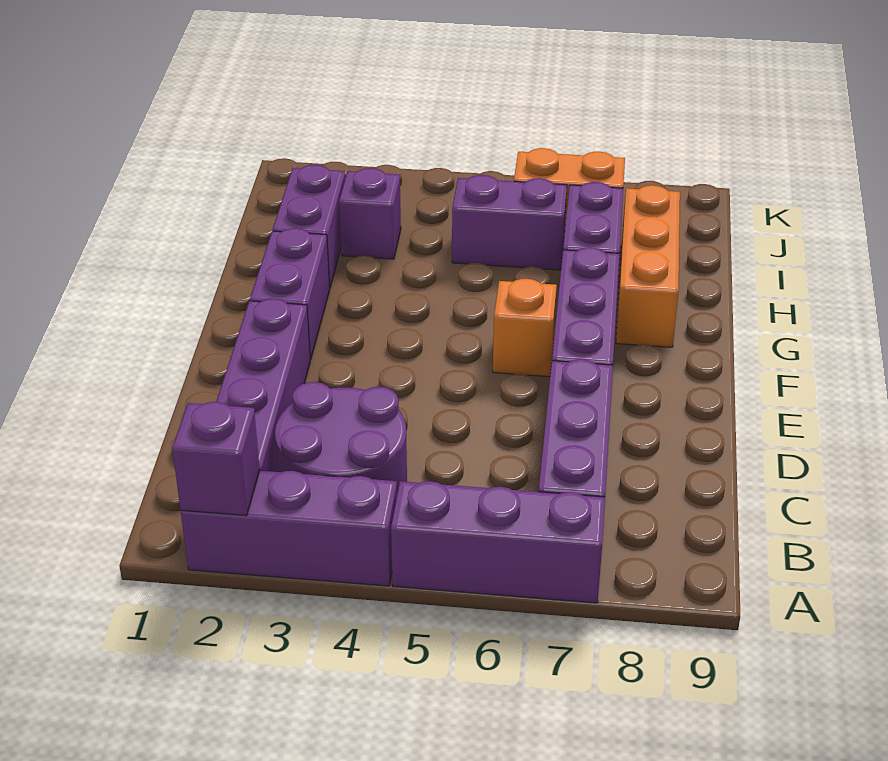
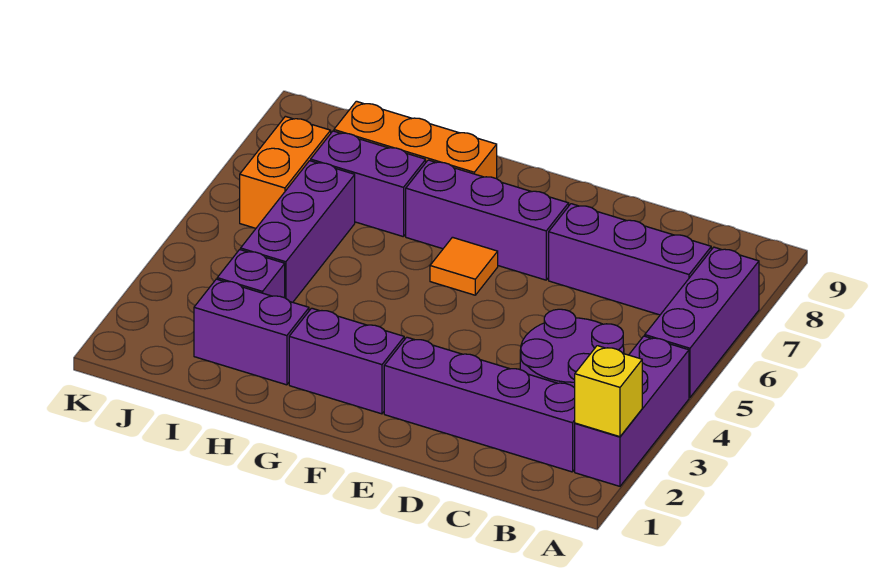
purple 1x1 brick [172,402,260,516] -> yellow 1x1 brick [575,346,642,437]
orange 1x1 brick [493,279,557,377] -> orange 1x1 tile [430,237,498,295]
purple 1x2 brick [452,175,567,270] -> purple 1x3 brick [241,161,355,302]

